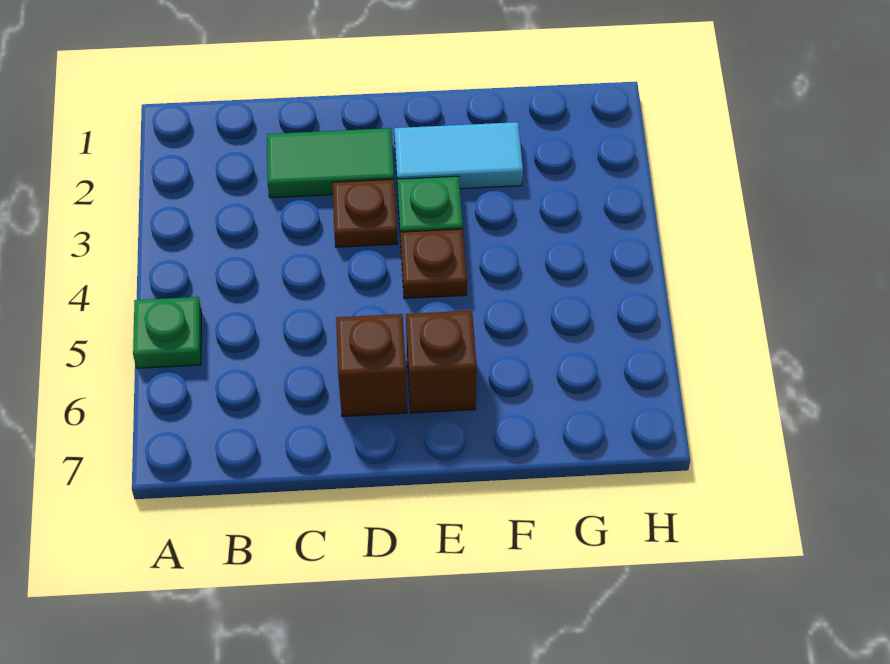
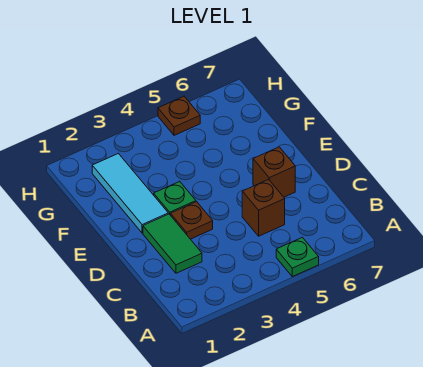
cyan 1x2 tile [394,122,523,189] -> cyan 1x3 tile [92,154,168,233]
brown 1x1 plate [400,229,467,298] -> brown 1x1 plate moved to [158,96,200,135]
brown 1x1 brick [406,311,477,413] -> brown 1x1 brick moved to [242,180,285,236]

